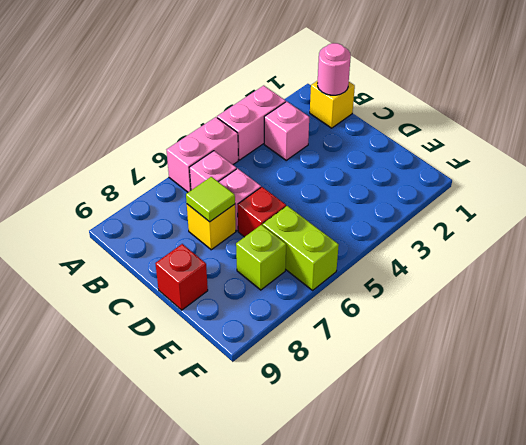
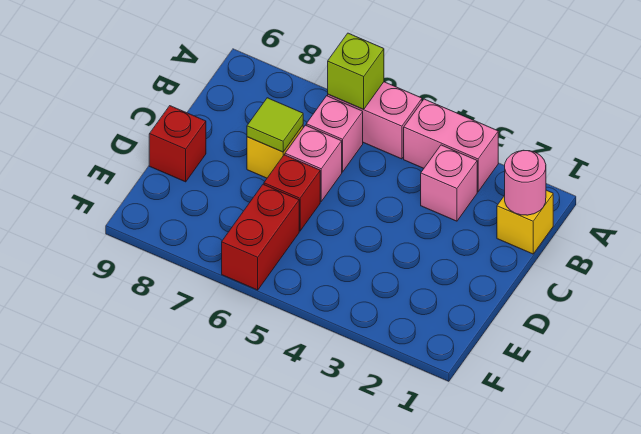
lime 1x2 brick [263,206,339,290] -> red 1x2 brick [222,184,299,290]
lime 1x1 brick [236,225,286,290] -> lime 1x1 brick moved to [328,33,384,109]

